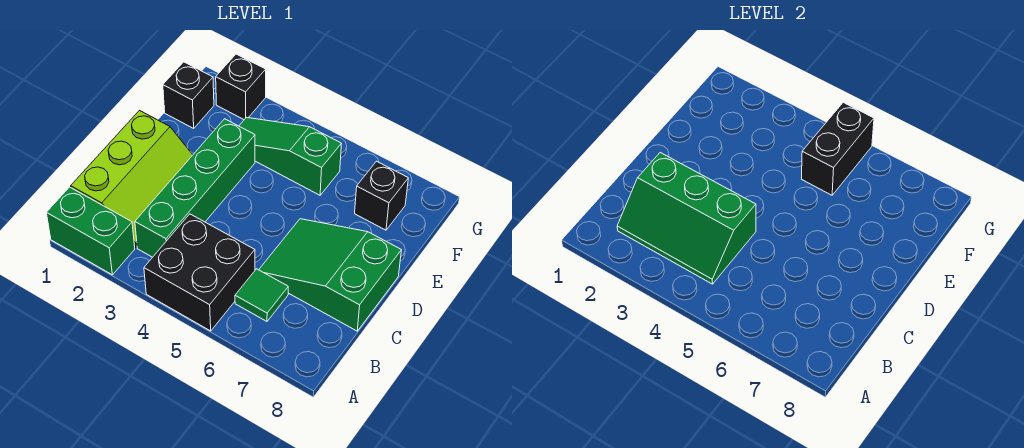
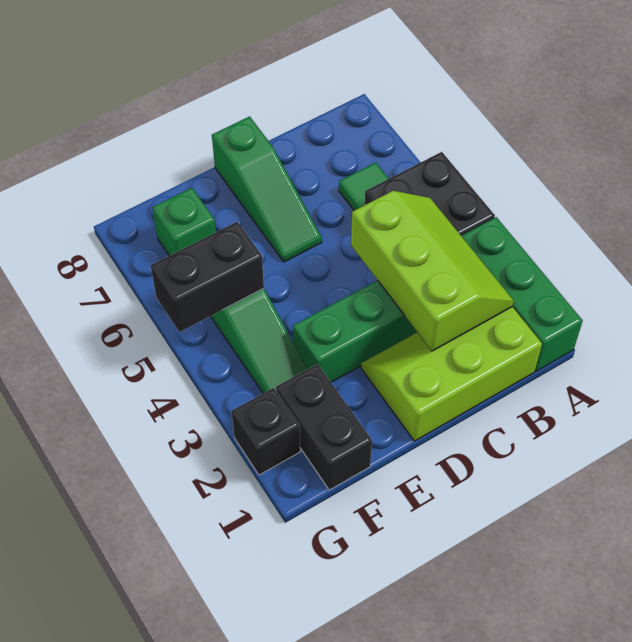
green 1x2 brick [47,187,135,275] -> green 1x3 brick [462,217,583,371]
green 2x3 slope [617,153,756,284] -> lime 2x3 slope [351,191,514,351]
green 2x3 slope [259,219,401,331] -> green 1x3 slope [212,116,322,262]
black 1x1 brick [163,62,214,128] -> black 1x2 brick [276,364,372,490]
black 1x1 brick [355,161,408,230] -> green 1x1 brick [152,188,216,256]

